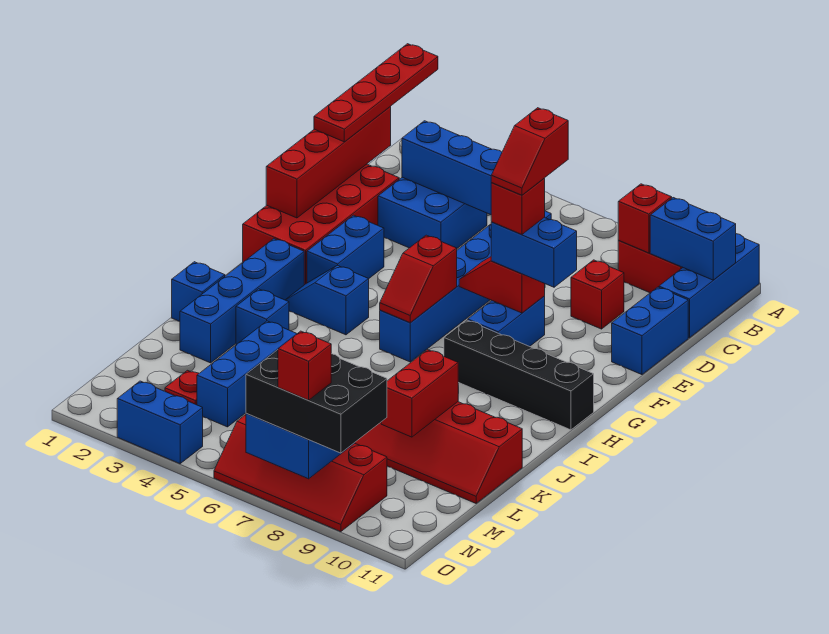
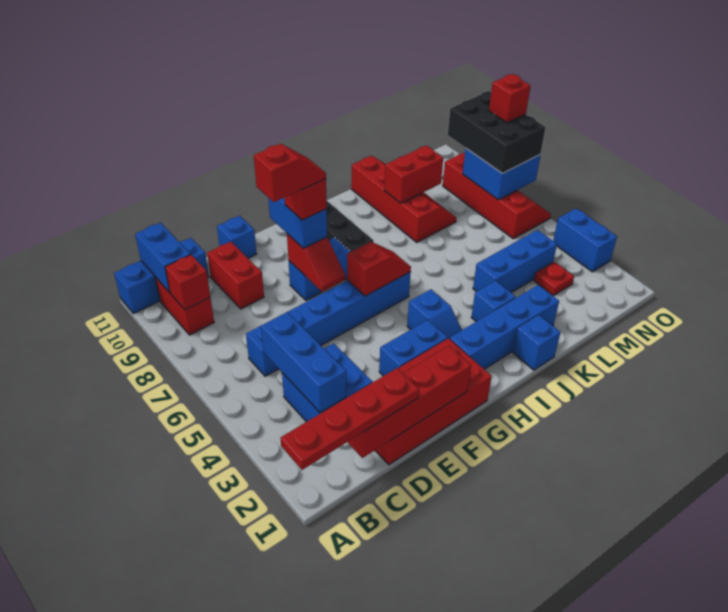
red 1x1 brick [571,260,624,329] -> red 1x2 brick [207,242,264,309]
blue 1x2 brick [612,287,688,375] -> blue 1x1 brick [217,216,257,258]

